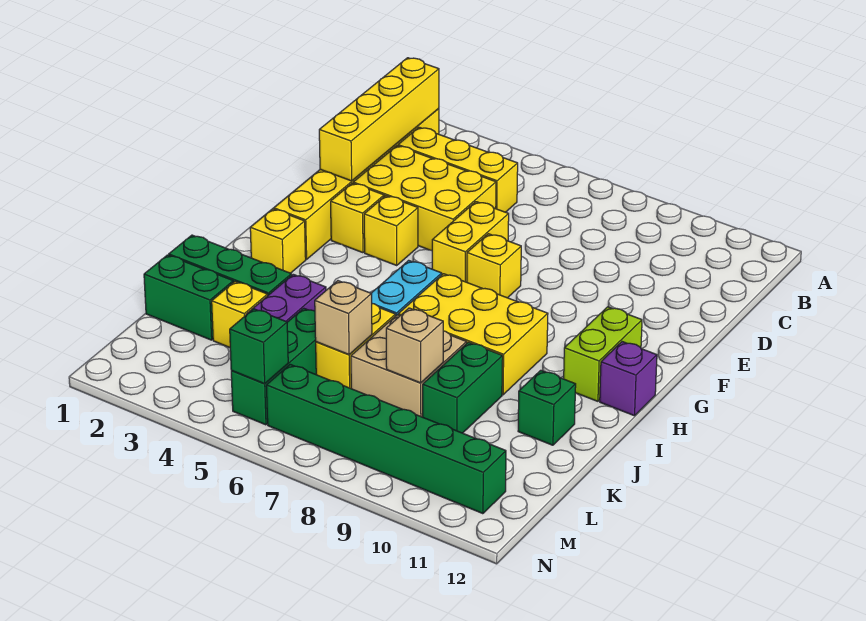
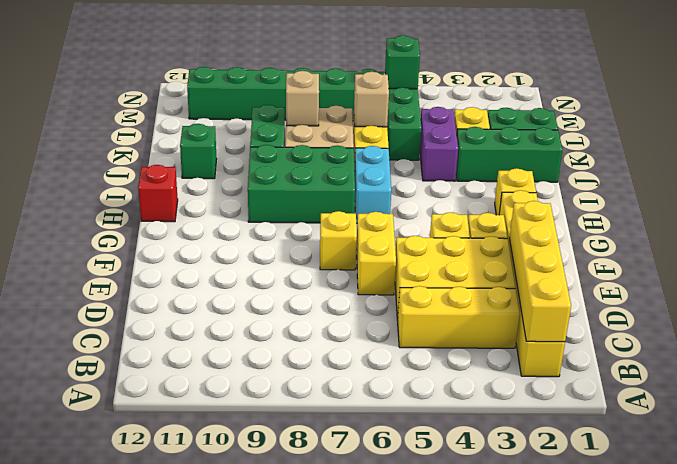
lime 1x2 brick [564,307,642,401] -> none
yellow 2x3 brick [398,274,548,395] -> green 2x3 brick [248,145,355,223]
purple 1x1 brick [600,342,657,416] -> red 1x1 brick [138,165,178,222]

